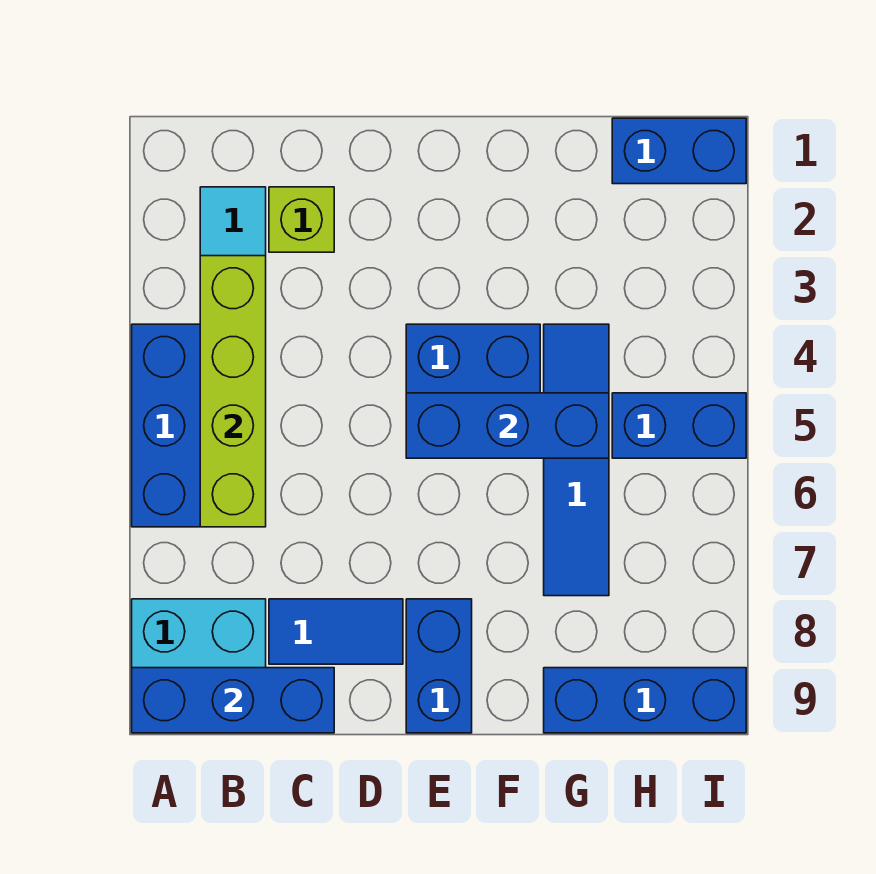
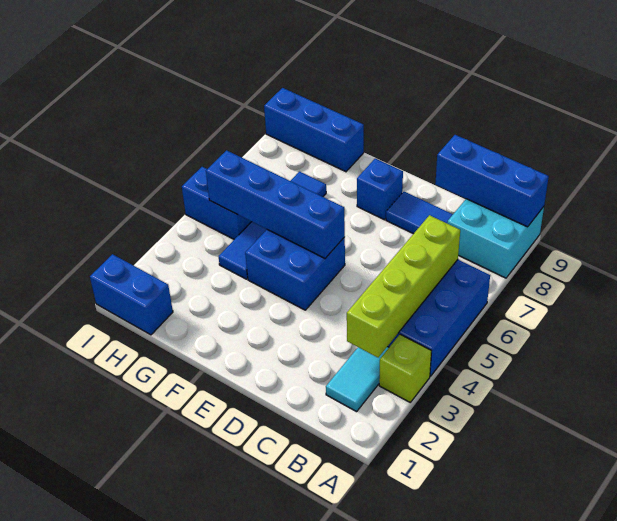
lime 1x1 brick [269,187,334,252] -> lime 1x1 brick moved to [379,334,431,402]
blue 1x3 brick [406,393,609,458] -> blue 1x4 brick [206,150,345,258]
blue 1x2 brick [406,599,472,733] -> blue 1x1 brick [357,159,403,220]

